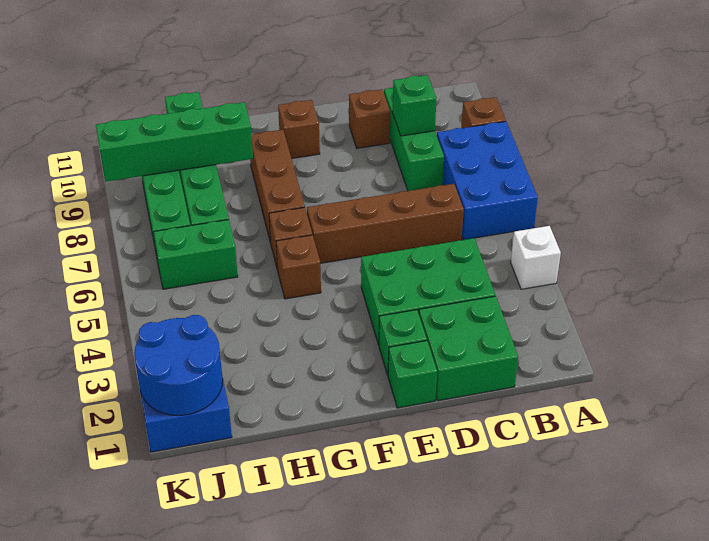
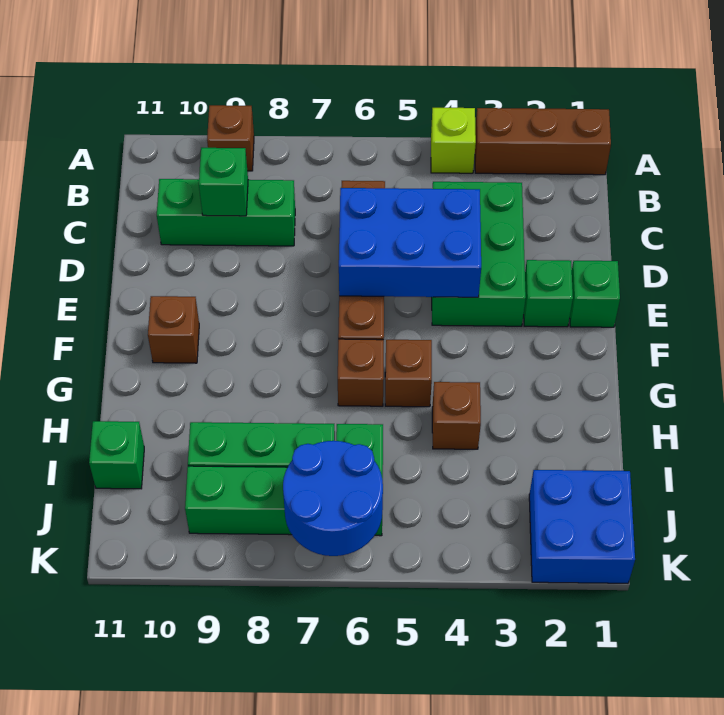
white 1x1 brick [511,226,561,289] -> lime 1x1 brick [431,108,476,173]
blue 2x3 brick [437,121,538,240] -> blue 2x3 brick moved to [339,188,481,297]
green 2x2 brick [419,296,518,401] -> none
brown 1x1 brick [349,89,390,148] -> brown 1x1 brick moved to [432,382,481,449]
brown 1x3 brick [250,130,305,243] -> brown 1x3 brick moved to [475,108,611,175]
green 1x4 brick [96,102,253,182] -> none
blue 2x2 round brick [134,315,223,415] -> blue 2x2 round brick moved to [283,441,383,556]

